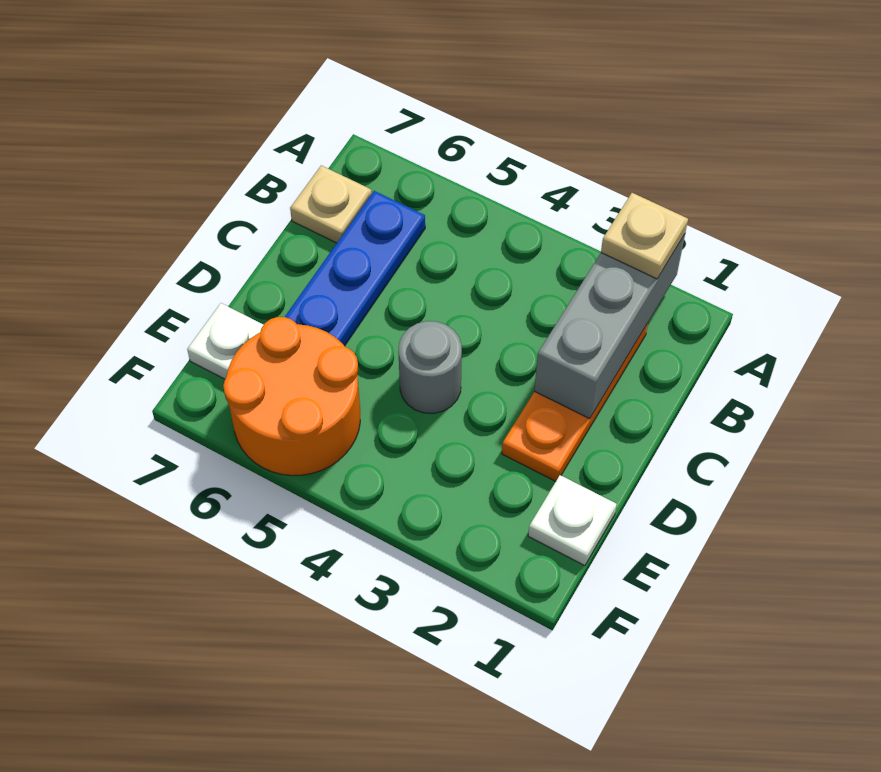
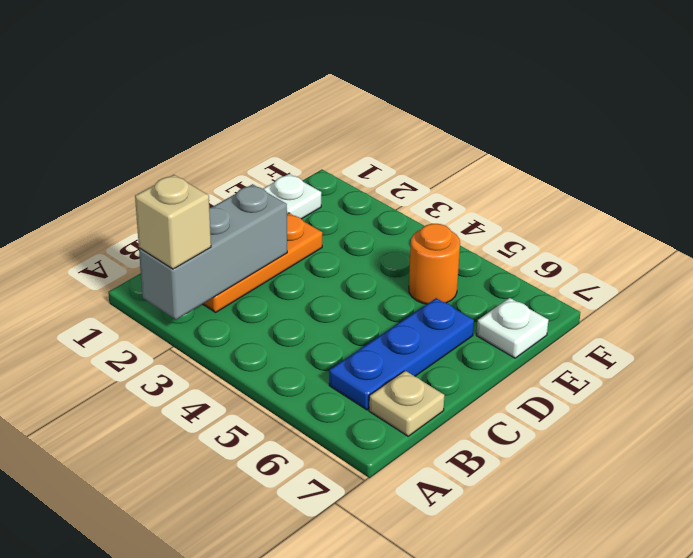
tan 1x1 plate [601,193,688,279] -> tan 1x1 brick [135,175,211,269]
grey 1x1 round brick [398,321,462,413] -> none
orange 2x2 round brick [223,317,360,476] -> orange 1x1 round brick [409,224,460,304]

